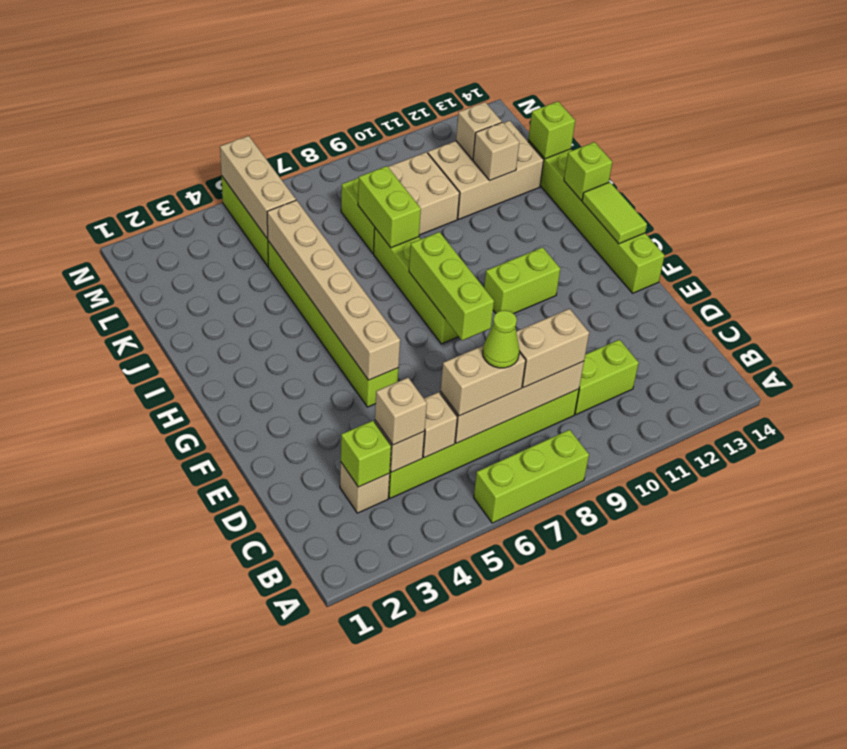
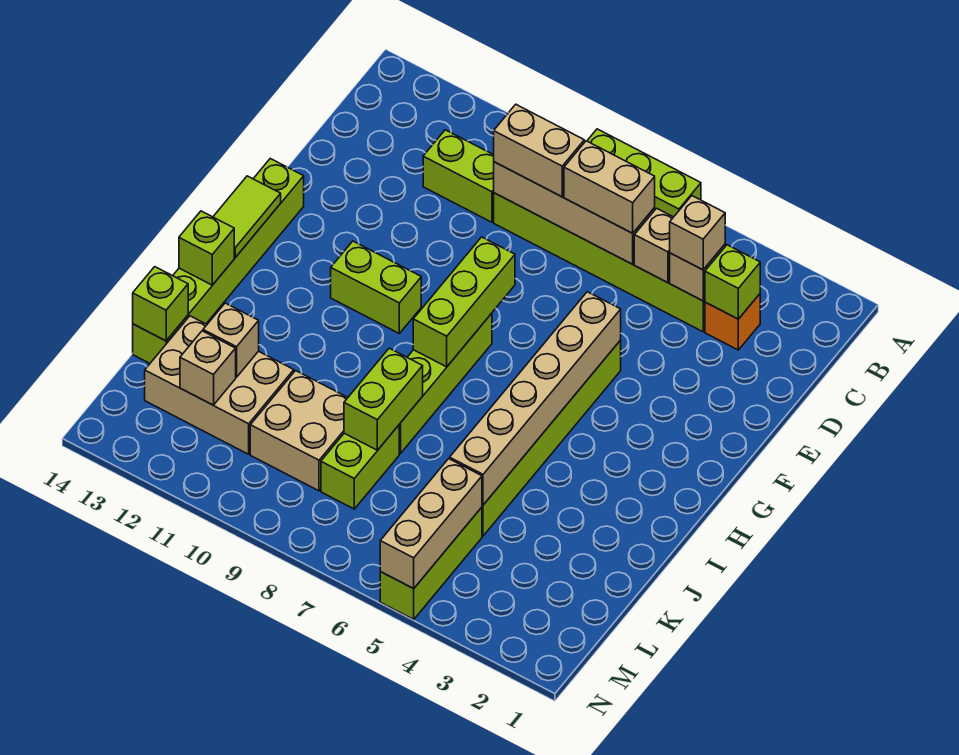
tan 1x1 brick [340,463,390,513] -> orange 1x1 brick [705,294,760,350]
lime 1x1 cone [483,310,520,368] -> none

